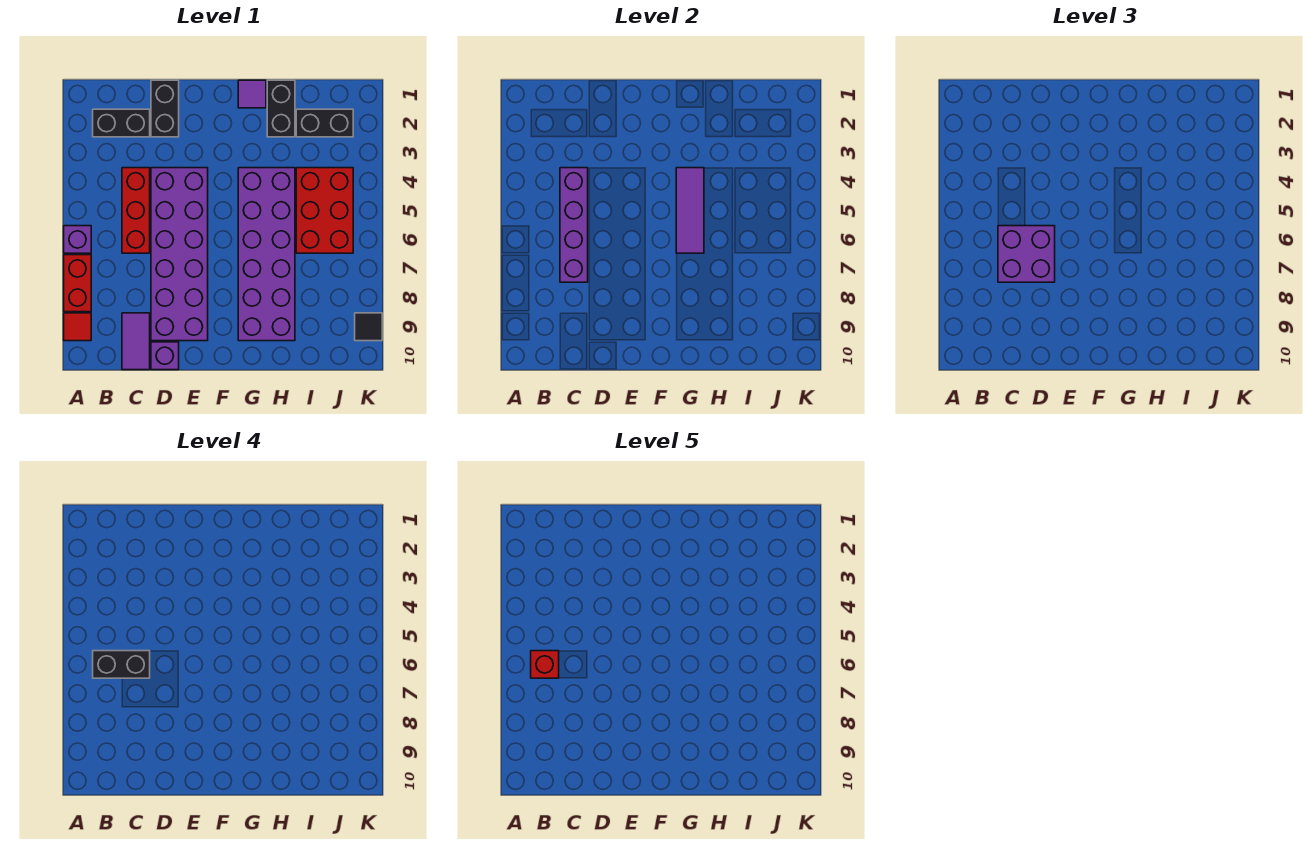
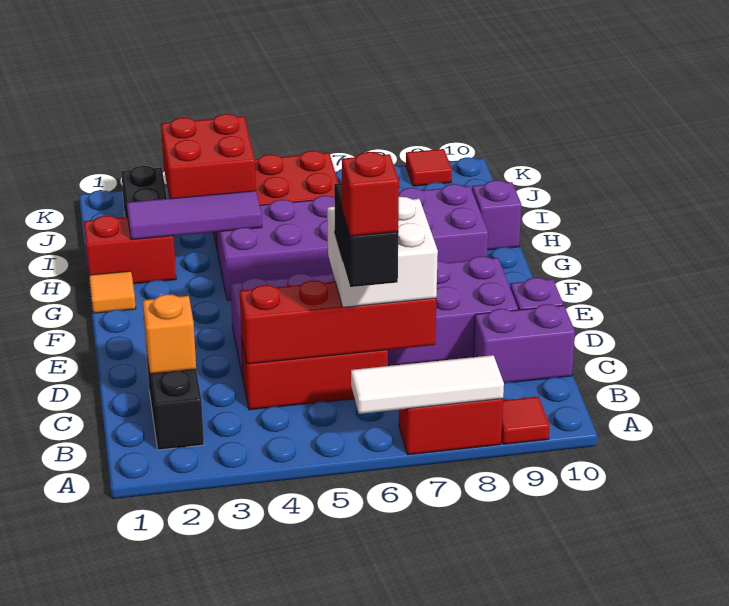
purple 1x1 brick [64,226,91,253] -> purple 1x1 brick moved to [472,180,521,250]
none -> white 1x3 tile [351,355,504,414]
none -> orange 1x1 brick [143,294,196,374]
purple 1x4 brick [560,168,588,282] -> red 1x4 brick [240,280,436,364]
purple 2x2 brick [998,226,1055,282] -> white 2x2 brick [327,197,438,307]
purple 1x2 tile [122,313,150,370] -> purple 1x2 brick [473,304,575,383]
black 1x2 brick [151,80,179,137] -> none
purple 1x1 tile [238,80,266,108] -> orange 1x1 tile [89,271,136,313]
purple 1x3 tile [676,168,704,253] -> purple 1x3 tile moved to [127,191,262,240]
black 1x2 brick [267,80,295,137] -> red 1x2 brick [84,216,176,284]
none -> red 2x2 brick [161,114,256,199]
black 1x1 tile [355,313,382,341] -> red 1x1 tile [406,149,452,186]

